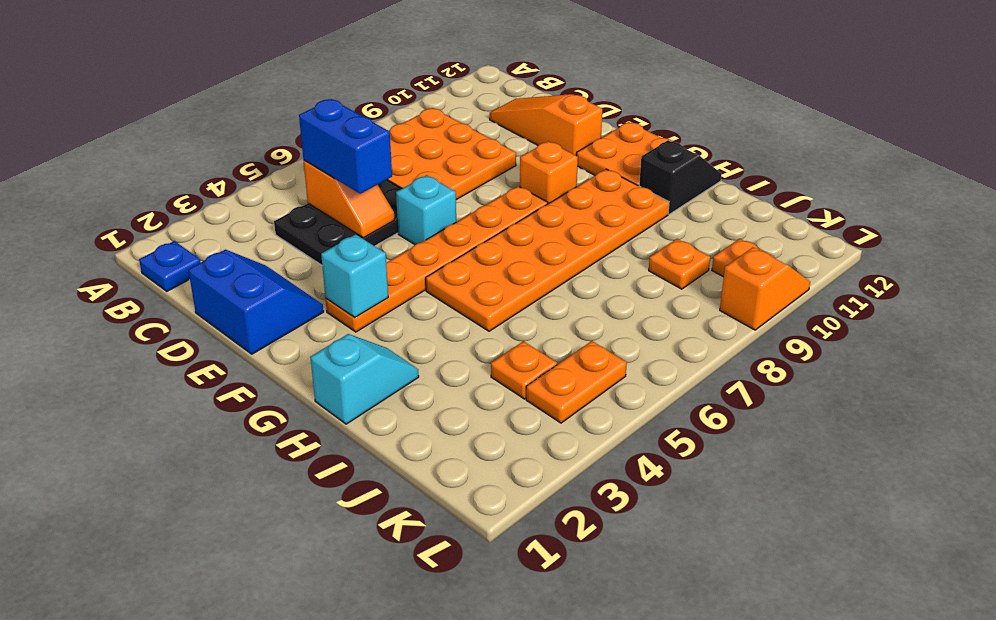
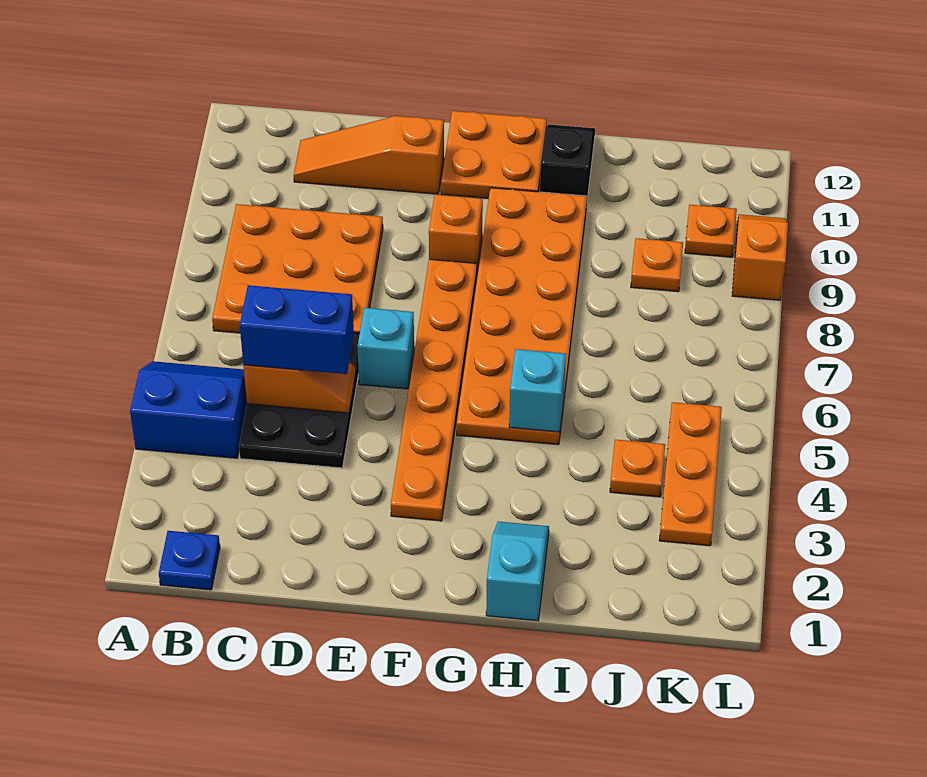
blue 2x2 slope [188,250,324,354] -> blue 2x2 slope moved to [130,361,247,458]
cyan 1x1 brick [321,234,388,318] -> cyan 1x1 brick moved to [509,349,566,432]
orange 1x2 plate [526,341,627,423] -> orange 1x3 plate [659,402,722,546]

